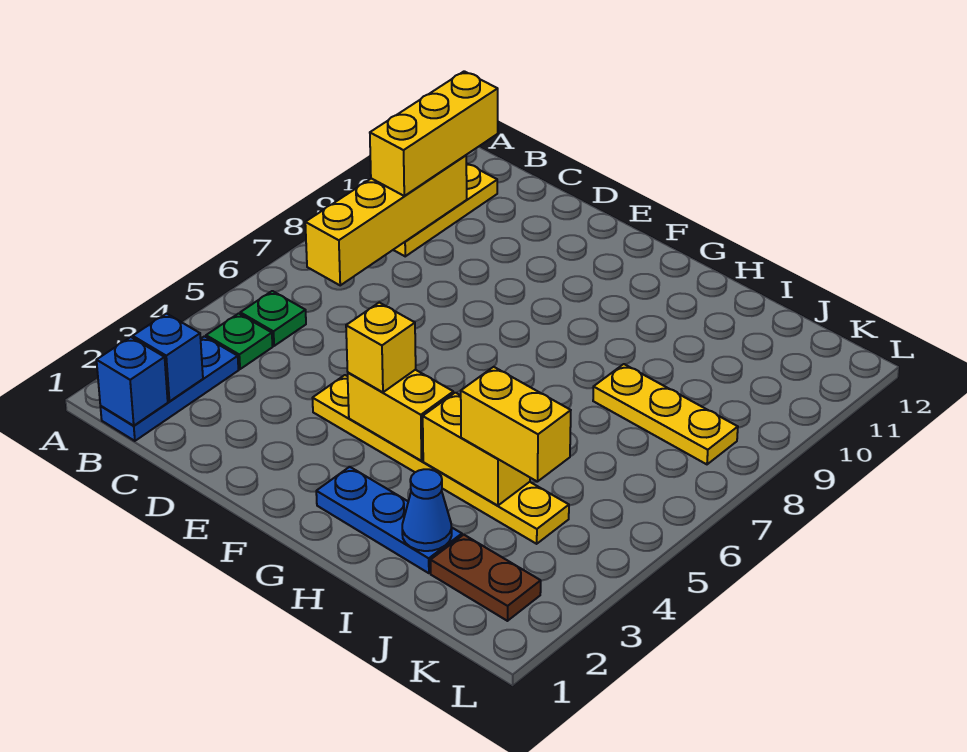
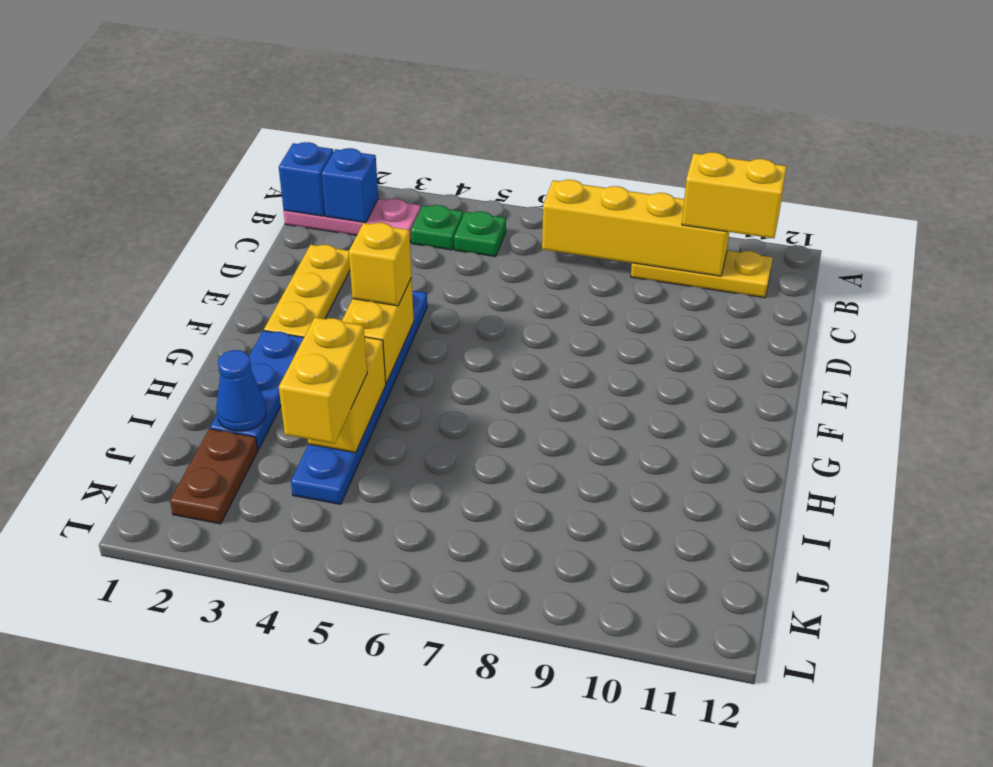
blue 1x3 plate [100,336,238,441] -> pink 1x3 plate [284,199,421,241]
yellow 1x3 brick [370,71,498,196] -> yellow 1x2 brick [682,152,786,238]
yellow 1x6 plate [313,375,569,544] -> blue 1x6 plate [291,291,427,504]
yellow 1x3 plate [593,364,738,464] -> yellow 1x3 plate moved to [264,245,350,337]

